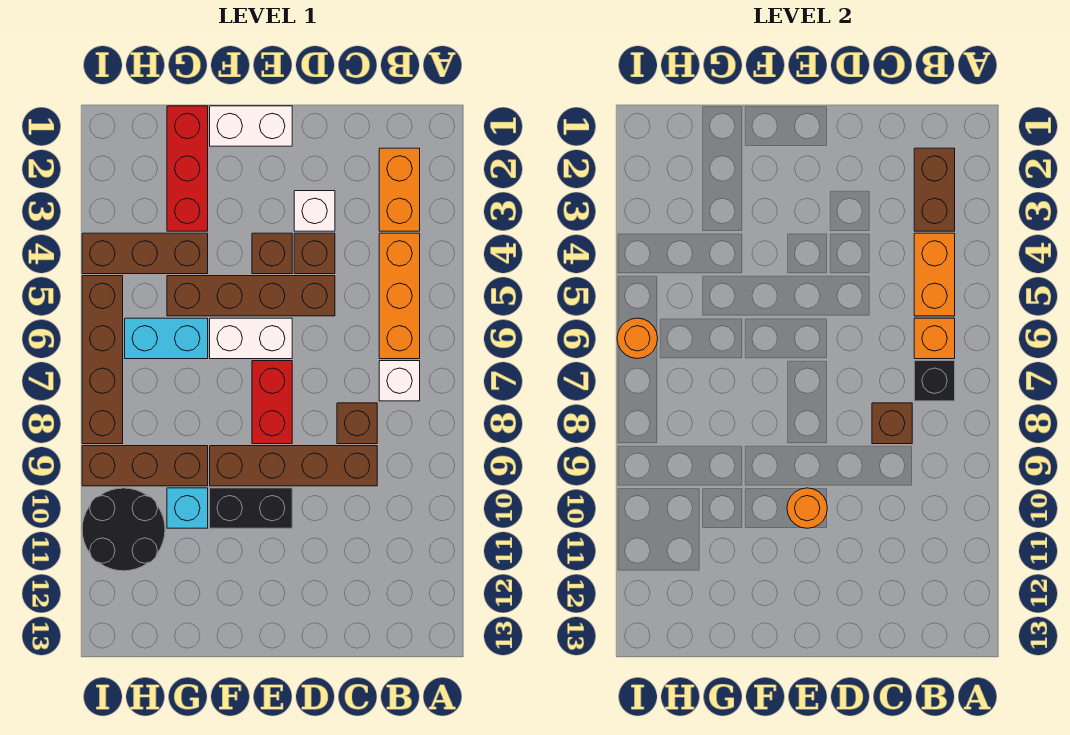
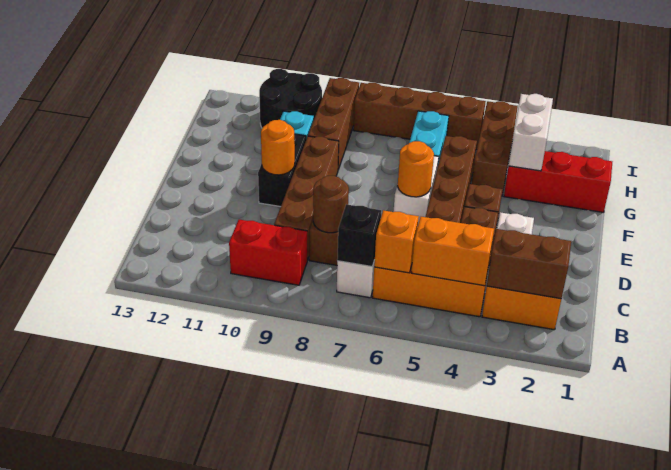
brown 1x1 brick [872,403,912,444] -> brown 1x1 round brick [313,176,349,233]
white 1x2 brick [210,106,292,146] -> white 1x2 brick moved to [509,94,553,171]
red 1x2 brick [252,361,292,444] -> red 1x2 brick moved to [229,220,307,285]
orange 1x1 round brick [617,318,658,359] -> orange 1x1 round brick moved to [398,141,434,197]

